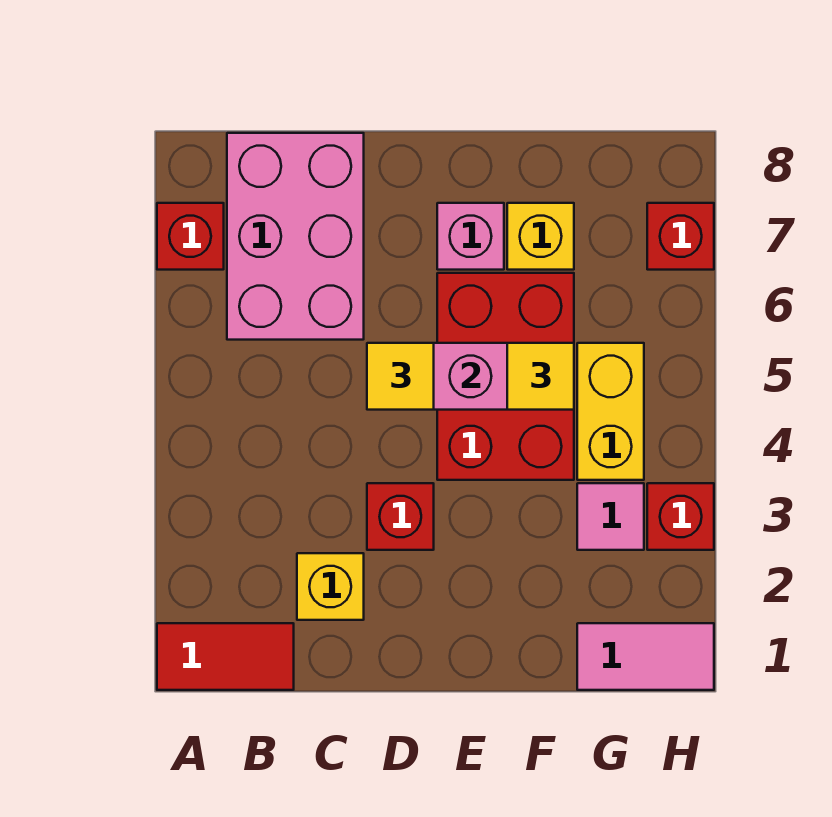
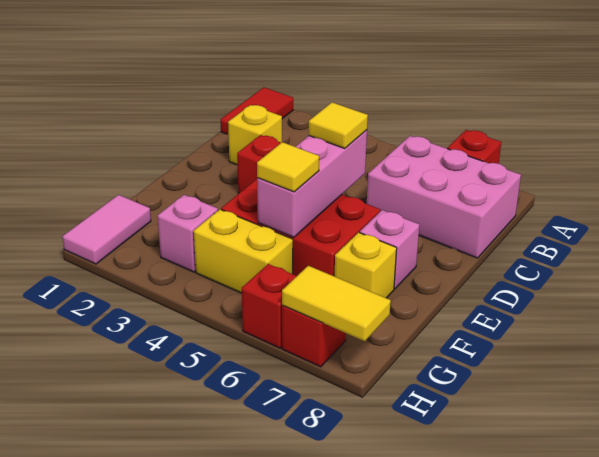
pink 1x1 tile [577,483,644,550] -> pink 1x1 brick [158,195,218,272]
red 1x1 brick [647,483,714,550] -> red 1x1 brick moved to [242,264,297,348]
none -> yellow 1x2 tile [282,266,391,341]

